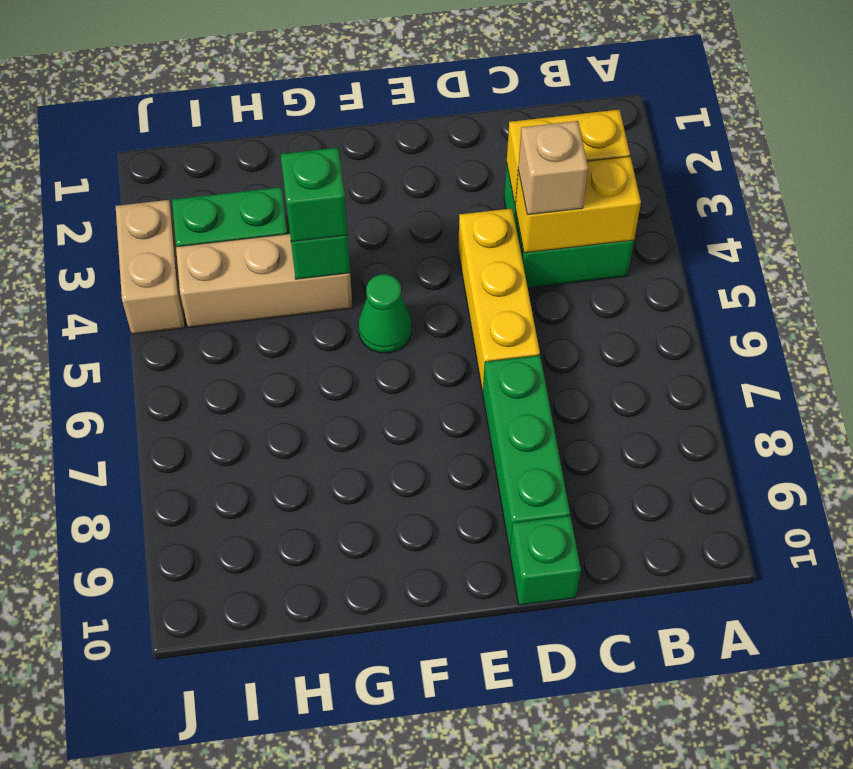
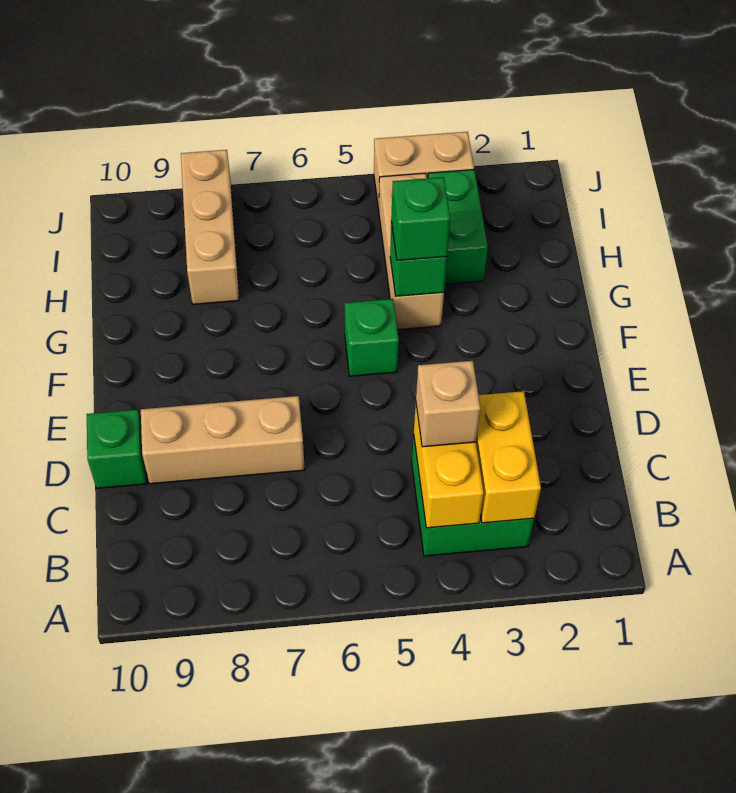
yellow 1x3 brick [458,208,540,392] -> none
green 1x3 brick [483,355,570,549] -> tan 1x3 brick [141,396,305,484]
green 1x1 cone [358,274,412,353] -> green 1x1 brick [345,299,399,376]
none -> tan 1x3 brick [181,150,239,304]

